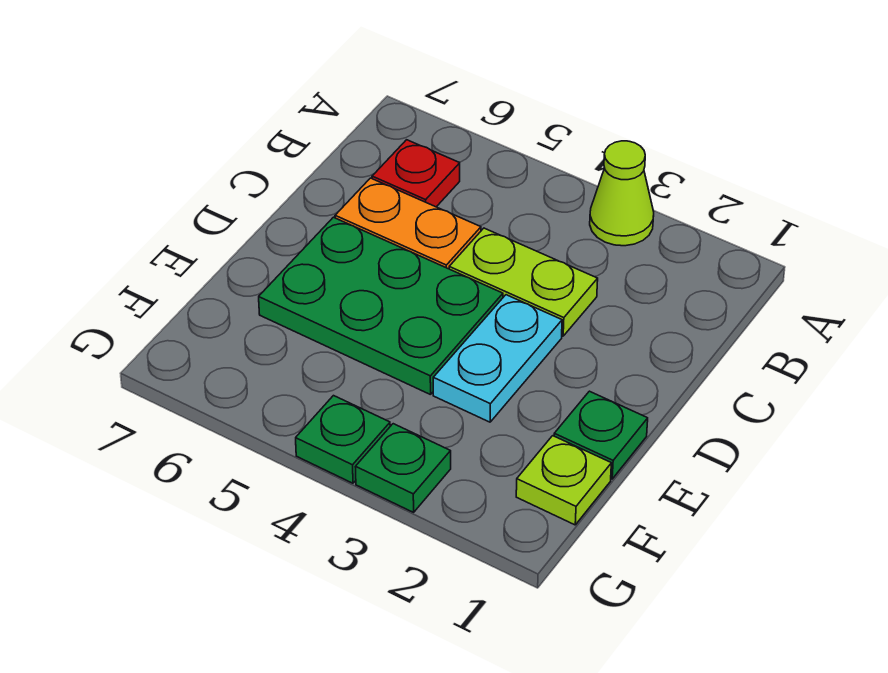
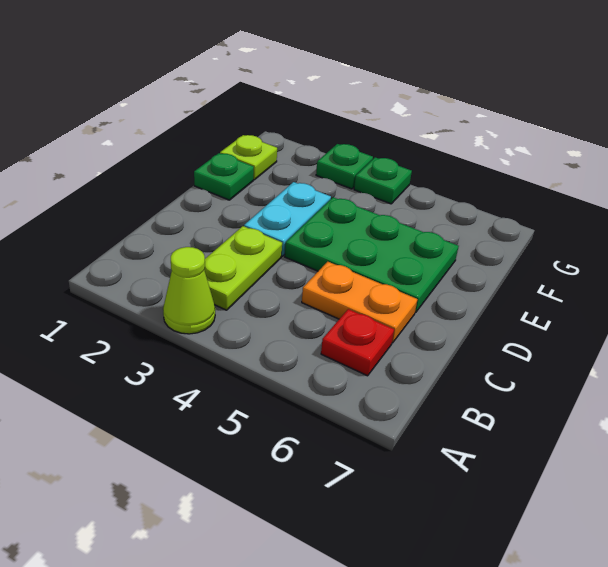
lime 1x2 plate [449,228,598,336] -> lime 1x2 plate turned to [204,226,282,310]

